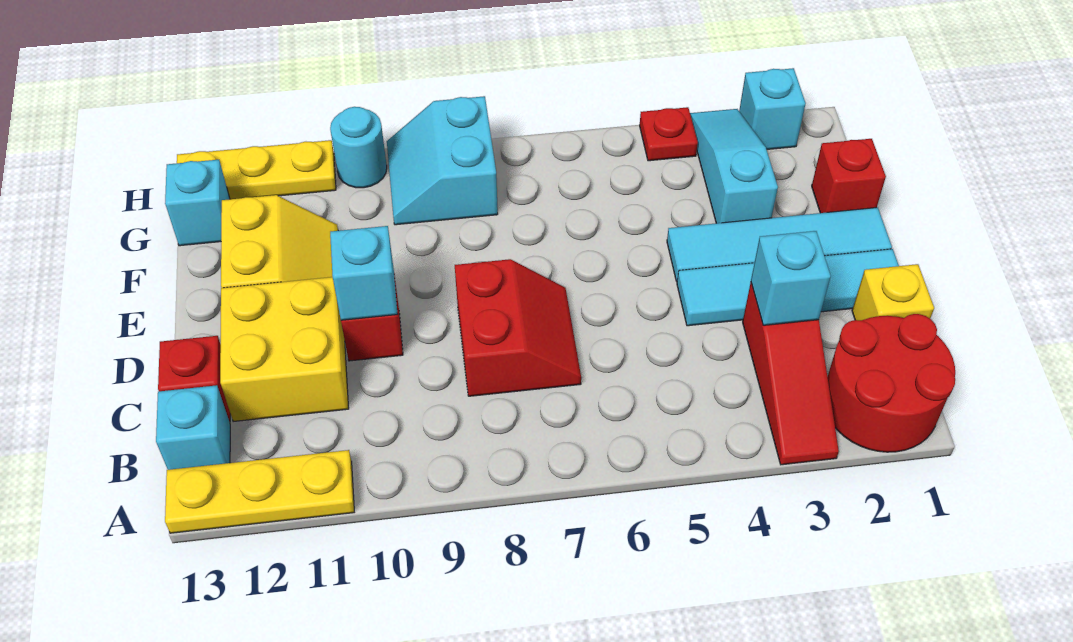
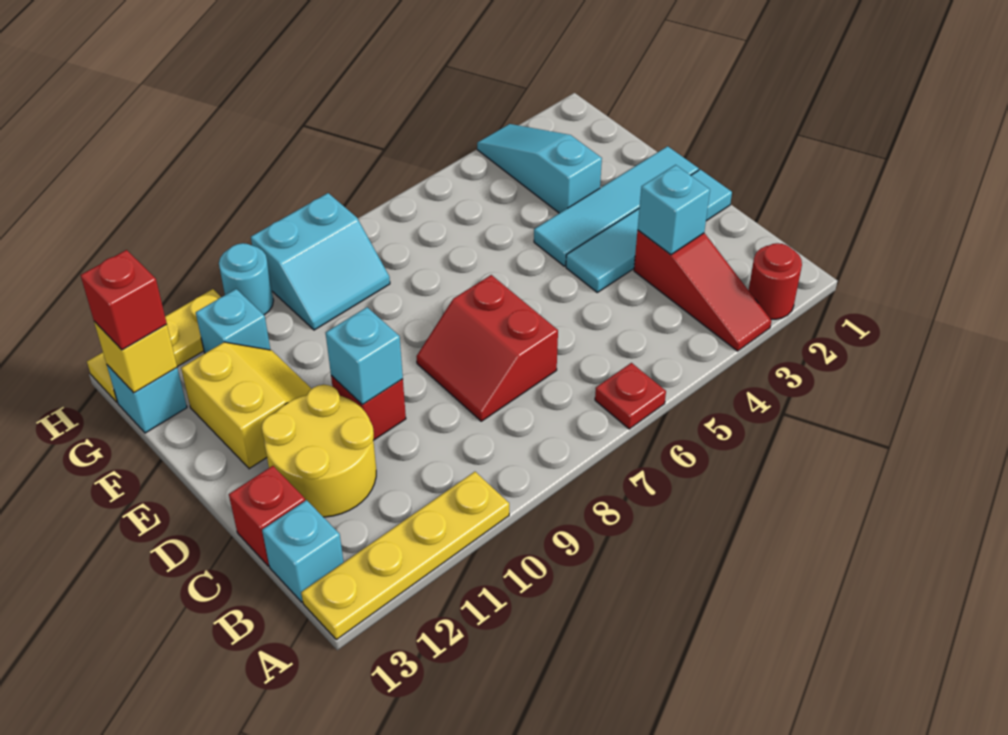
red 2x2 round brick [828,314,955,452] -> red 1x1 round brick [749,243,802,319]
yellow 1x3 plate [165,450,354,533] -> yellow 1x4 plate [301,472,509,640]
yellow 1x1 brick [852,264,934,320] -> yellow 1x1 brick moved to [94,321,177,393]
red 2x2 slope [455,259,581,396] -> red 2x2 slope turned to [417,275,558,421]
yellow 2x2 brick [220,277,349,422] -> yellow 2x2 round brick [262,384,376,517]
red 1x1 brick [812,139,886,213] -> red 1x1 brick moved to [81,250,167,350]
cyan 2x2 slope [387,96,498,225] -> cyan 2x2 slope turned to [251,193,390,330]
cyan 1x1 brick [739,68,806,149] -> cyan 1x1 brick moved to [196,289,270,353]
red 1x1 plate [640,107,698,161] -> red 1x1 plate moved to [595,363,666,429]

